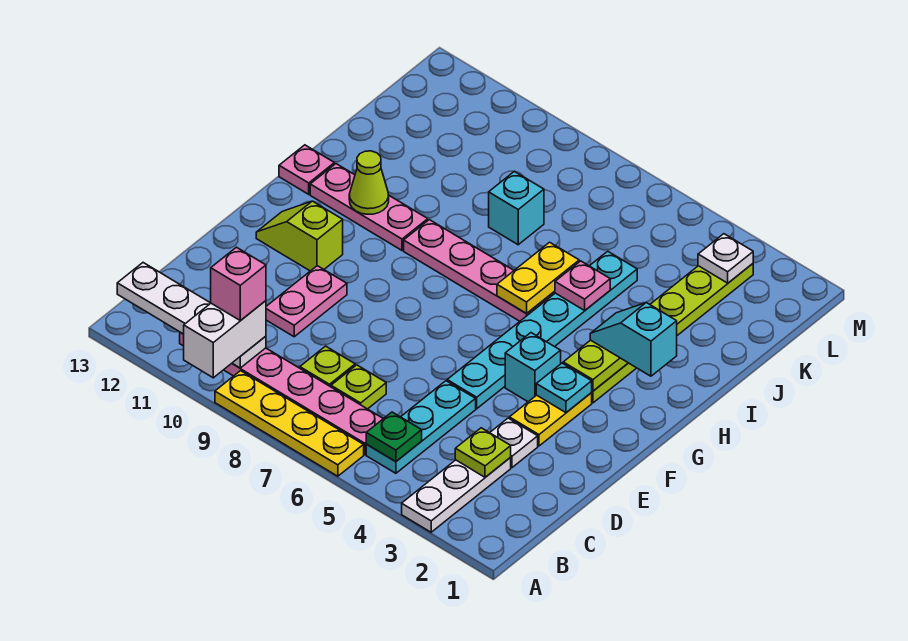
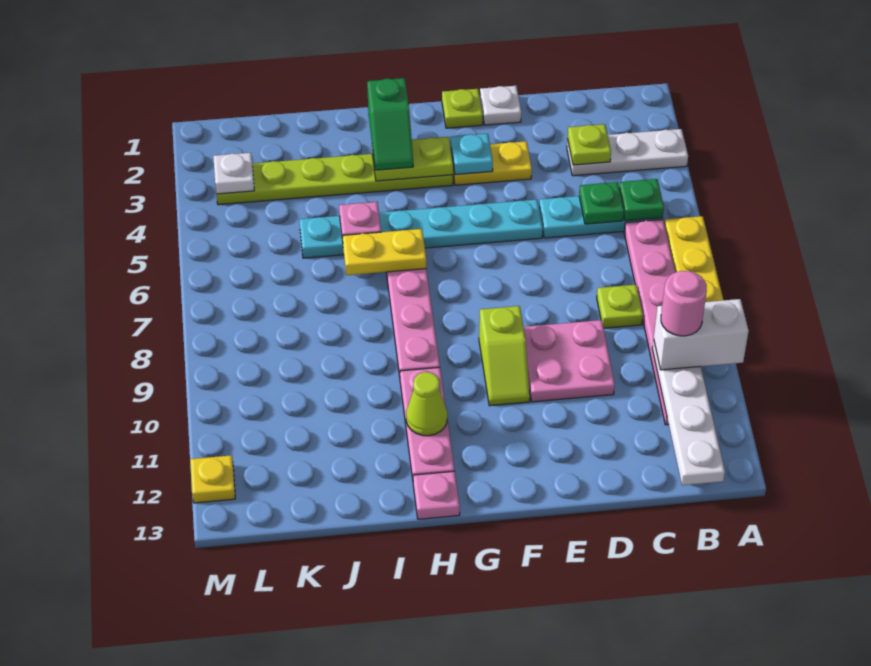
pink 1x1 brick [211,247,266,321] -> pink 1x1 round brick [661,271,707,336]
none -> green 1x1 plate [579,182,624,224]
lime 1x1 plate [331,365,386,409] -> lime 1x1 plate moved to [442,89,483,128]
white 1x1 plate [490,418,538,467] -> white 1x1 plate moved to [480,86,521,125]
pink 1x2 plate [266,266,347,337] -> pink 2x2 plate [524,320,615,402]
cyan 1x1 brick [505,333,561,402] -> none
lime 1x2 slope [256,201,343,271] -> lime 1x2 slope moved to [479,306,530,406]
cyan 1x2 slope [590,303,677,376] -> green 1x2 slope [367,78,413,170]
cyan 1x1 brick [489,171,544,245] -> none
none -> yellow 1x1 plate [190,455,235,503]

